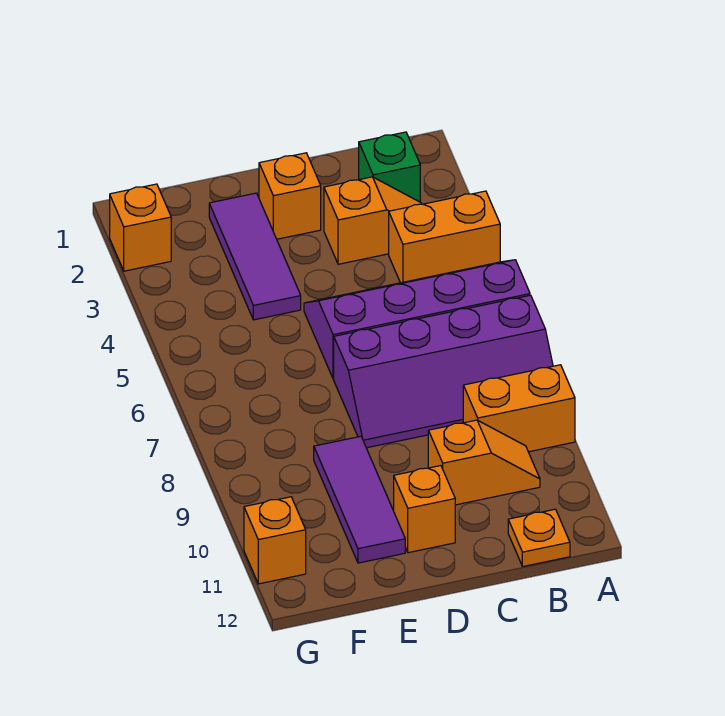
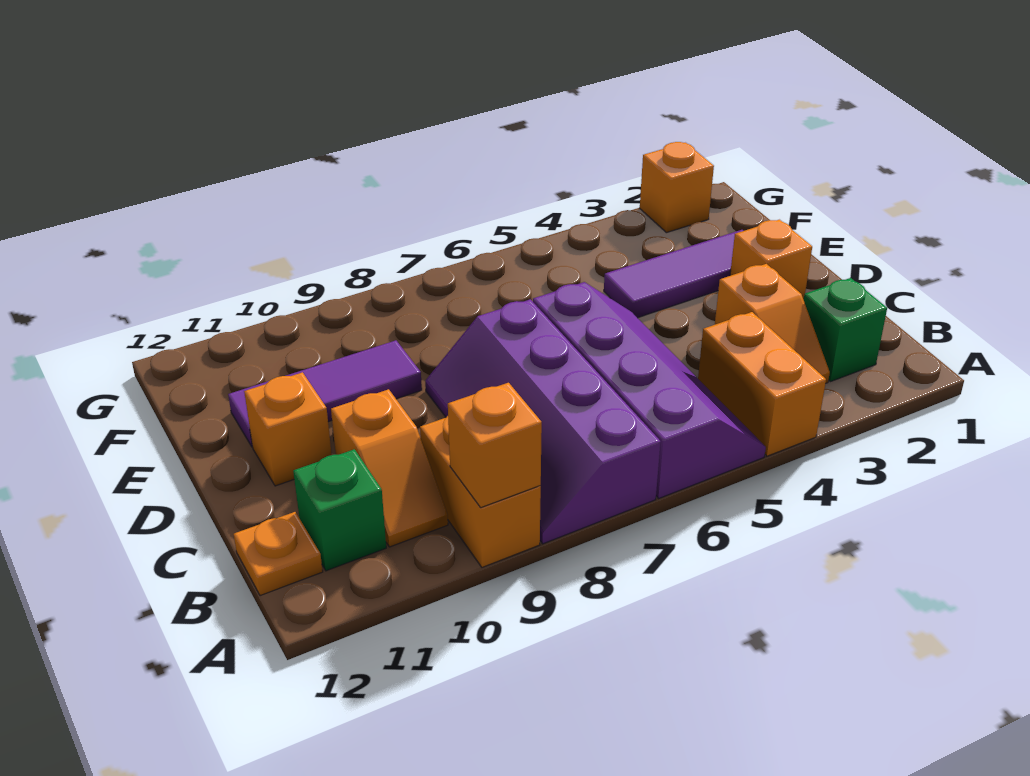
none -> green 1x1 brick [293,449,386,571]
orange 1x1 brick [244,497,306,584] -> orange 1x1 brick moved to [448,383,542,508]

